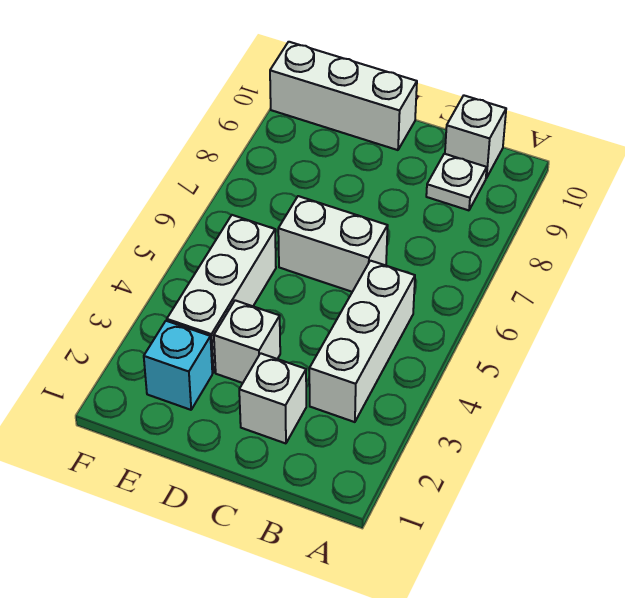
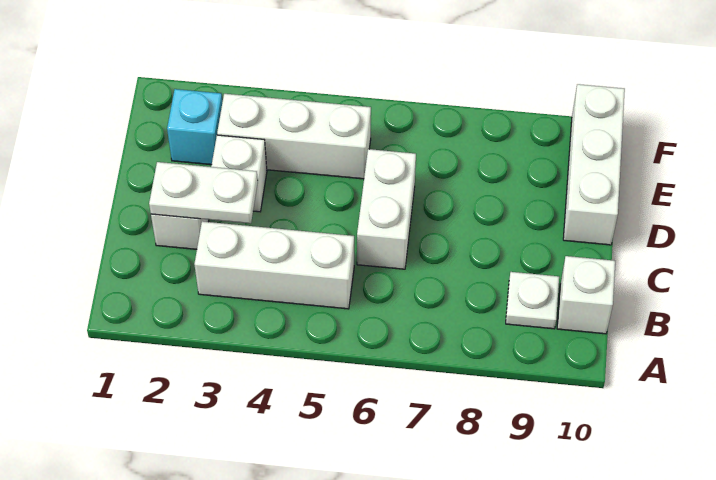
none -> white 1x2 plate [149,162,258,224]

